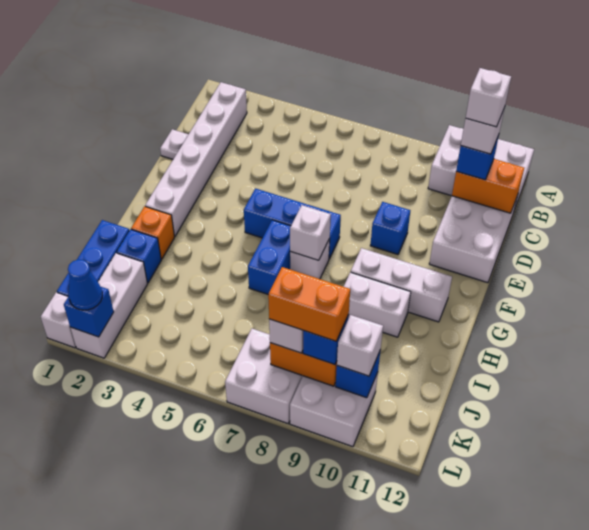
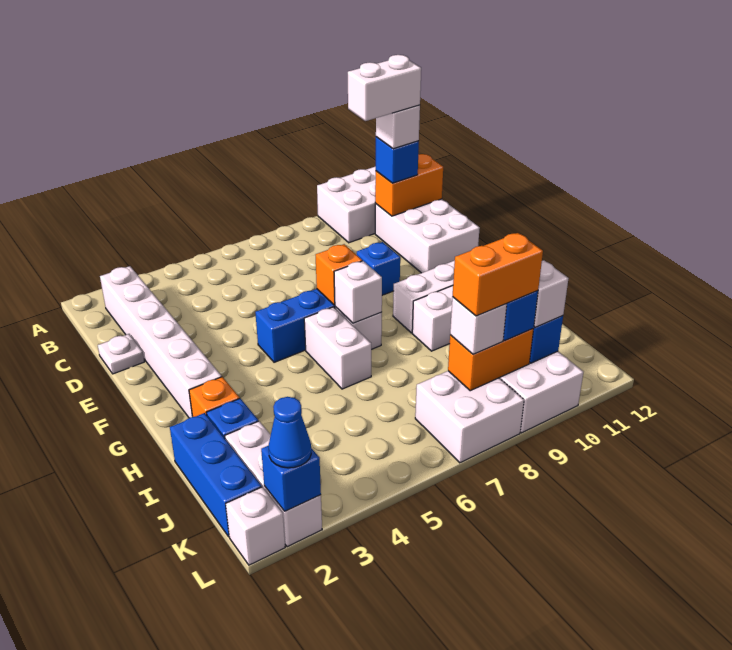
white 1x1 brick [466,68,511,127] -> white 1x2 brick [348,55,421,121]
none -> orange 1x1 brick [316,244,362,305]
blue 1x2 brick [248,220,291,294] -> white 1x2 brick [304,307,371,389]

